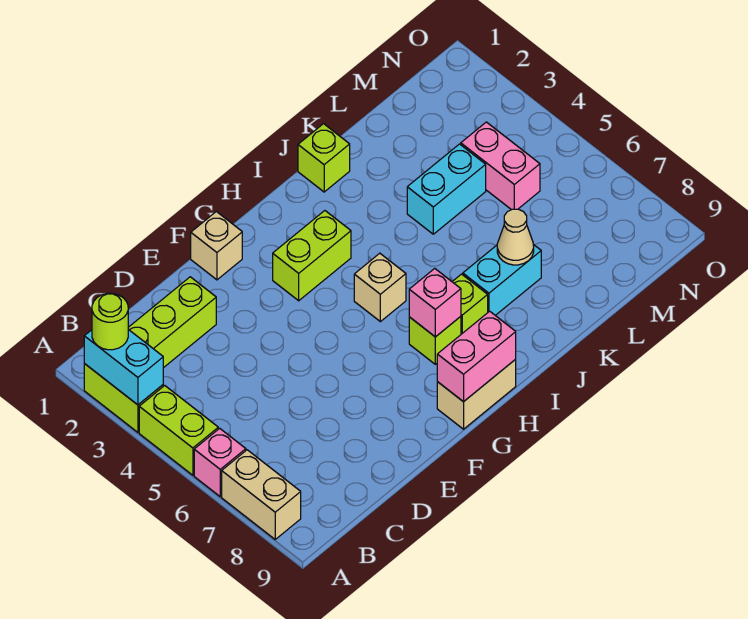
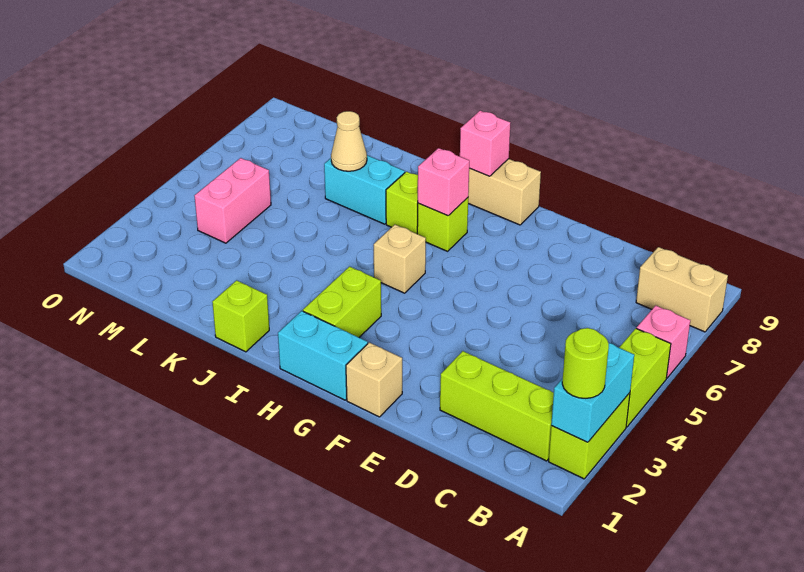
tan 1x2 brick [222,450,301,539] -> tan 1x2 brick turned to [636,247,728,332]
lime 1x2 brick [273,211,351,301] -> lime 1x2 brick turned to [303,267,381,337]
pink 1x2 brick [437,311,516,402] -> pink 1x1 brick [460,111,510,176]
cyan 1x2 brick [407,144,486,234] -> cyan 1x2 brick moved to [278,311,368,400]

